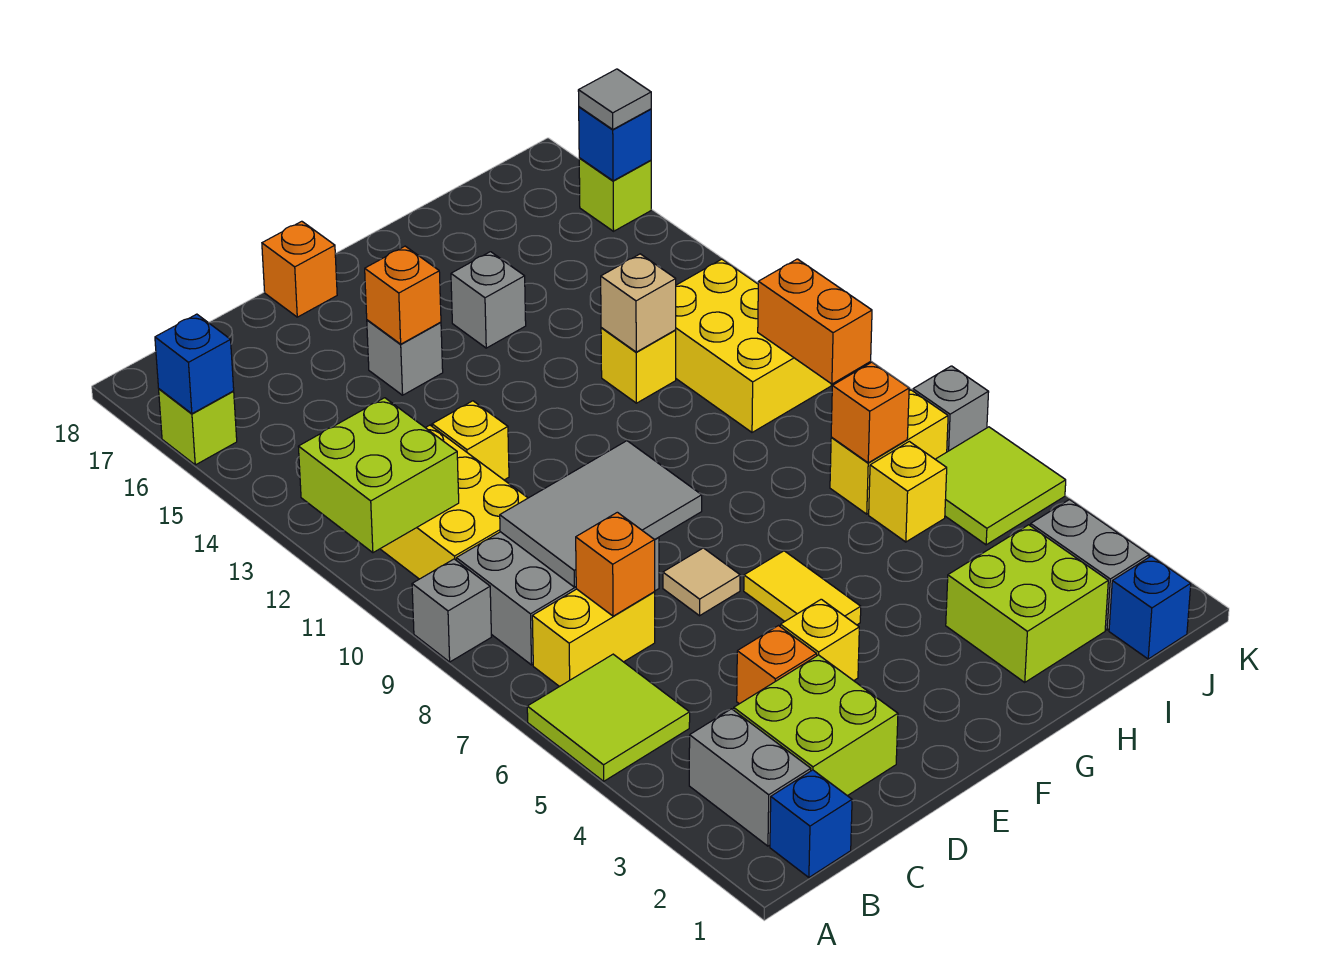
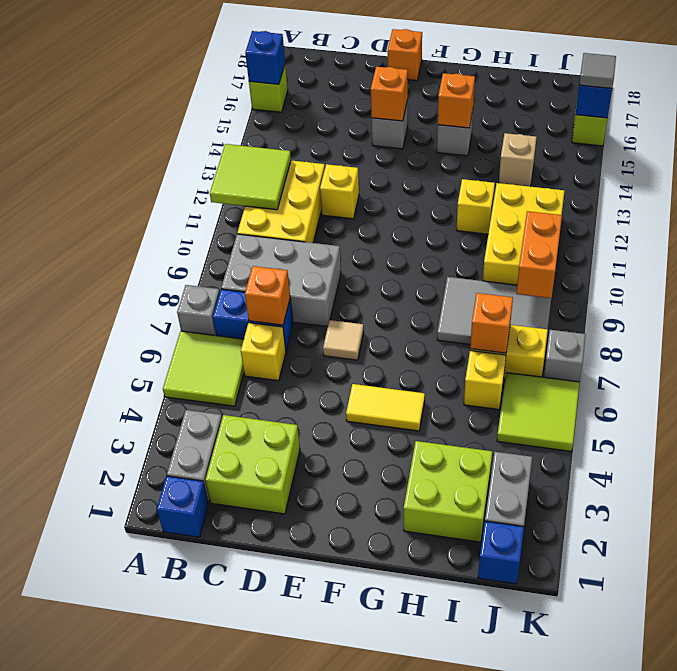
grey 1x1 brick [412,559,491,662] -> grey 1x1 brick moved to [177,285,220,335]
lime 2x2 brick [298,398,459,553] -> lime 2x2 tile [210,144,291,210]
yellow 1x2 brick [532,589,655,687] -> blue 1x2 brick [213,289,293,350]
grey 2x3 tile [500,441,702,587] -> grey 2x3 tile moved to [437,277,551,344]
orange 1x1 brick [737,626,817,704] -> orange 1x1 brick moved to [438,73,475,128]
yellow 1x1 brick [780,599,859,681] -> yellow 1x1 brick moved to [241,323,286,381]
yellow 1x2 tile [744,551,861,625] -> yellow 1x2 tile turned to [346,384,425,431]
tan 1x1 brick [601,254,676,352] -> tan 1x1 brick moved to [499,133,537,187]

